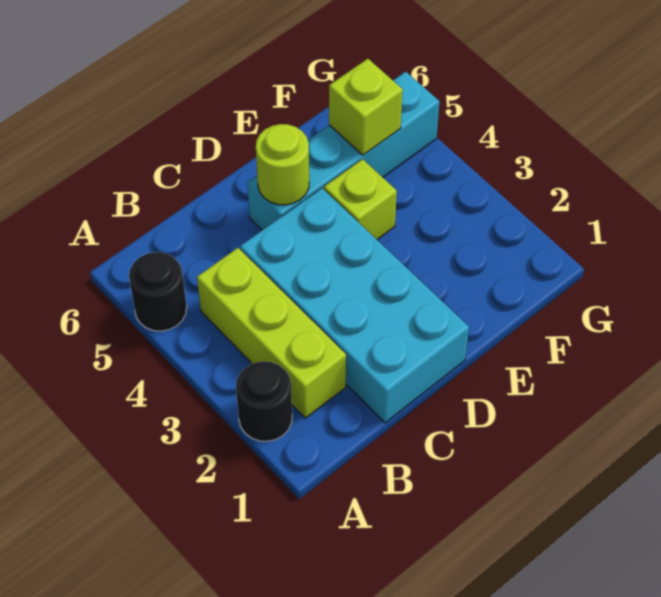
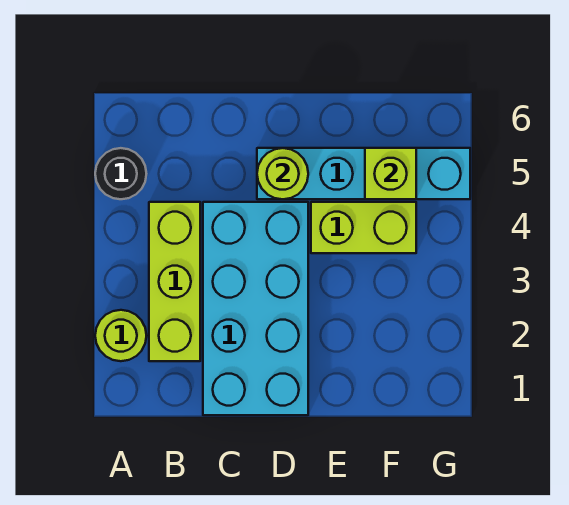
black 1x1 round brick [236,361,292,441] -> lime 1x1 round brick [95,310,147,361]
lime 1x1 brick [324,159,397,239] -> lime 1x2 brick [311,202,416,253]

